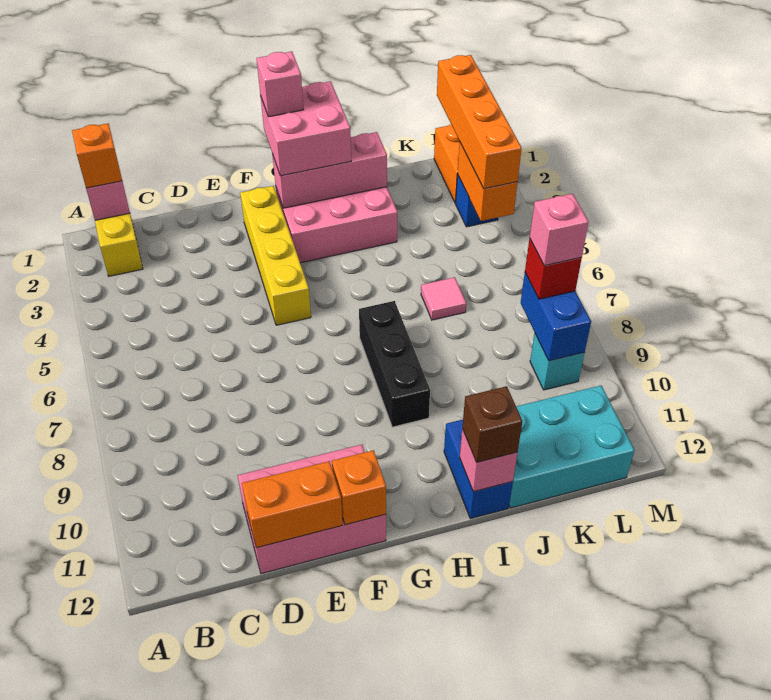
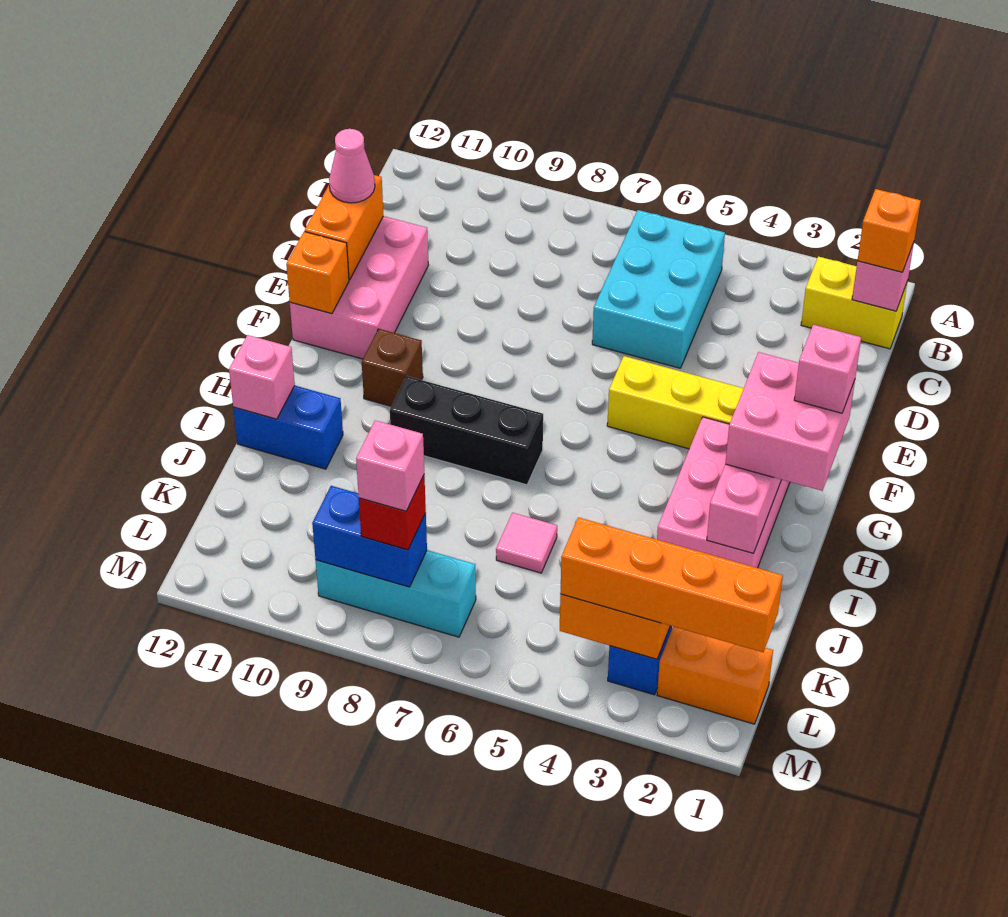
none -> pink 1x1 cone [329,129,375,203]
brown 1x1 brick [462,386,522,462] -> brown 1x1 brick moved to [362,329,423,406]
cyan 2x3 brick [509,386,634,508] -> cyan 2x3 brick moved to [592,210,725,368]
cyan 1x1 brick [530,333,584,390] -> cyan 1x3 brick [316,550,476,637]

